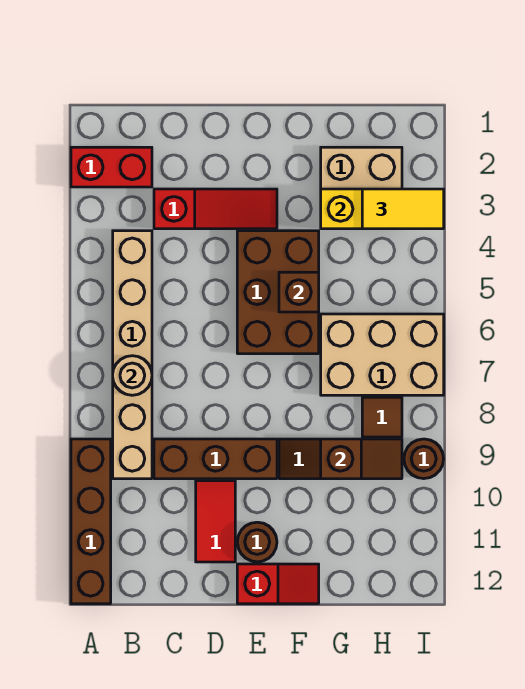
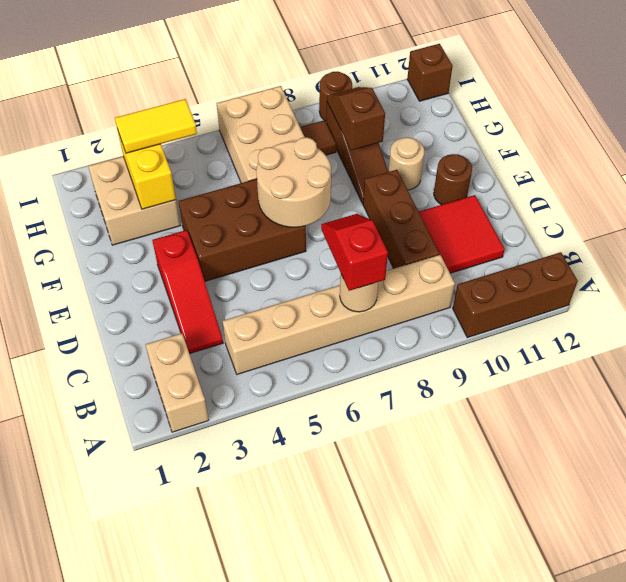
red 1x2 brick [71,147,152,187] -> tan 1x2 brick [145,333,209,432]
brown 1x4 brick [71,439,111,604] -> brown 1x3 brick [453,252,578,338]
red 1x3 slope [154,189,277,229] -> red 1x3 slope turned to [152,230,223,354]
red 1x2 tile [196,481,235,562] -> red 2x2 tile [419,195,505,273]
none -> tan 2x2 round brick [256,137,331,227]
red 1x2 slope [237,564,319,604] -> red 1x2 slope moved to [321,214,388,291]
brown 1x1 brick [279,272,319,312] -> brown 1x1 brick moved to [407,44,453,101]
none -> tan 1x1 round brick [388,137,424,190]
yellow 1x2 tile [362,189,444,229] -> yellow 1x2 tile turned to [115,99,197,153]

